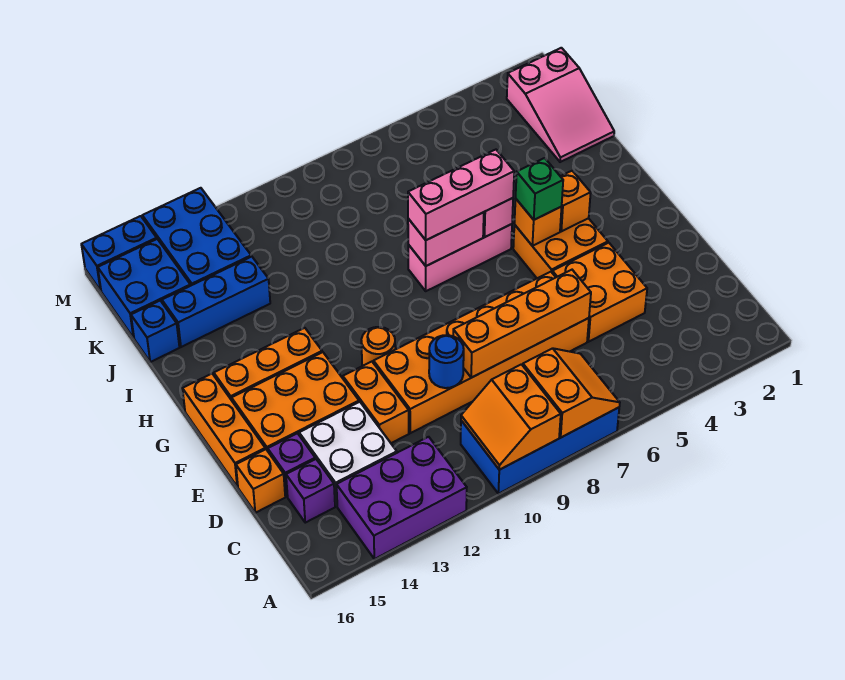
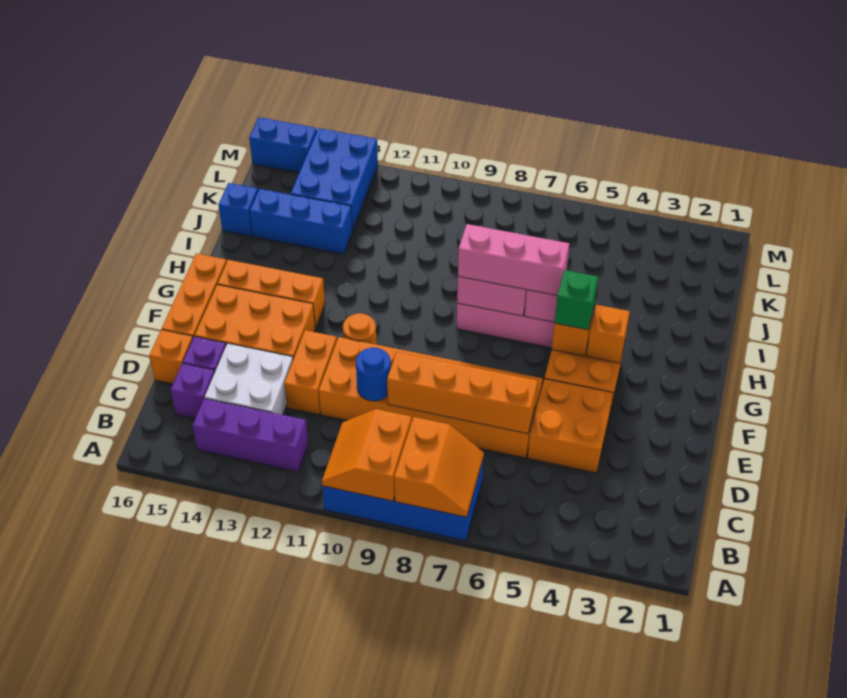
purple 2x3 brick [336,437,467,559] -> purple 1x3 brick [193,398,308,472]
pink 2x3 slope [507,48,614,162] -> none
blue 2x2 brick [98,239,190,338] -> none

